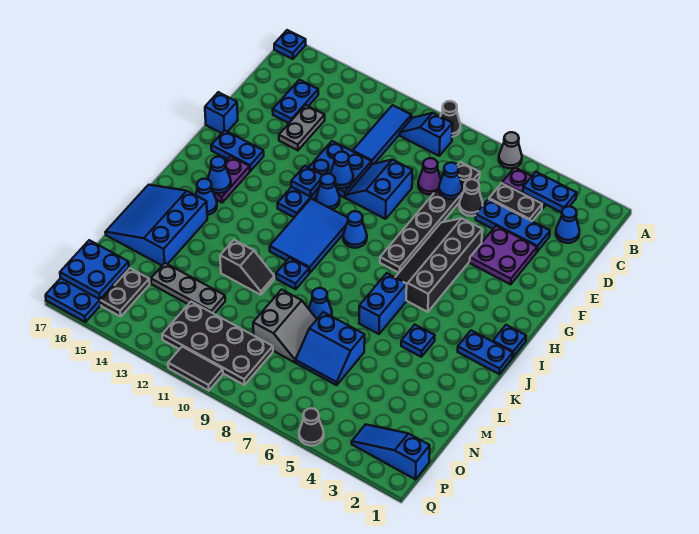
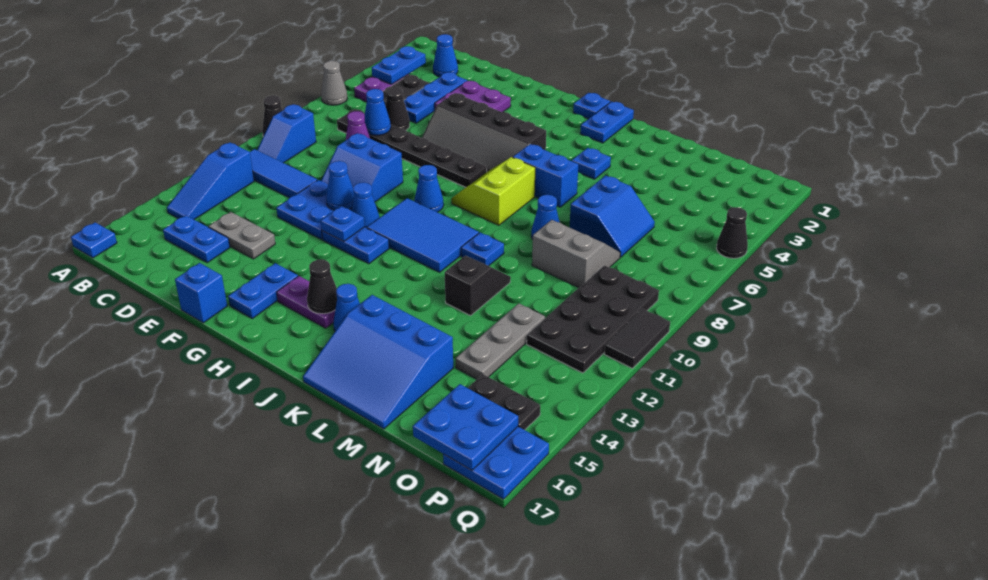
none -> lime 2x2 slope [451,157,535,225]
blue 1x1 cone [208,157,231,193] -> black 1x1 cone [307,259,337,314]
blue 1x3 slope [352,424,430,479] -> blue 1x3 slope moved to [167,142,254,219]

